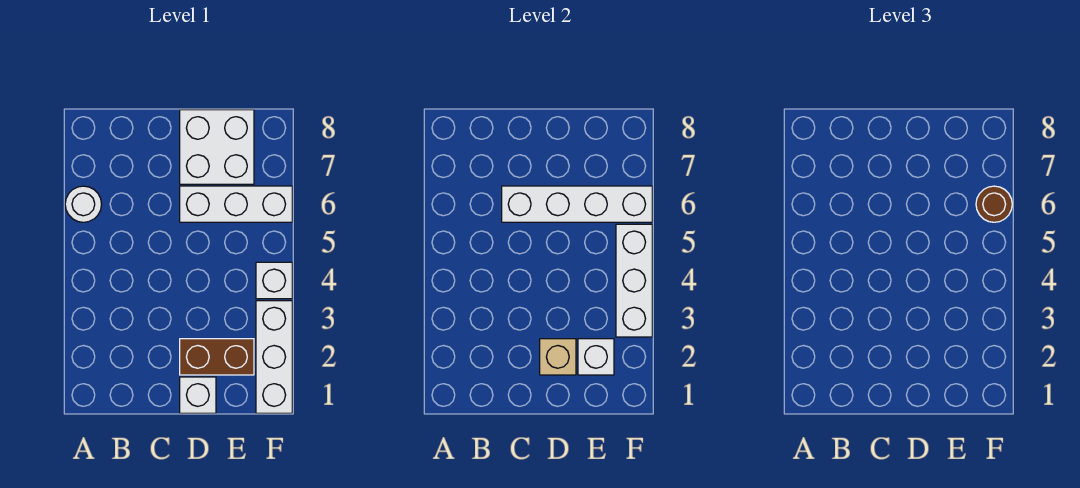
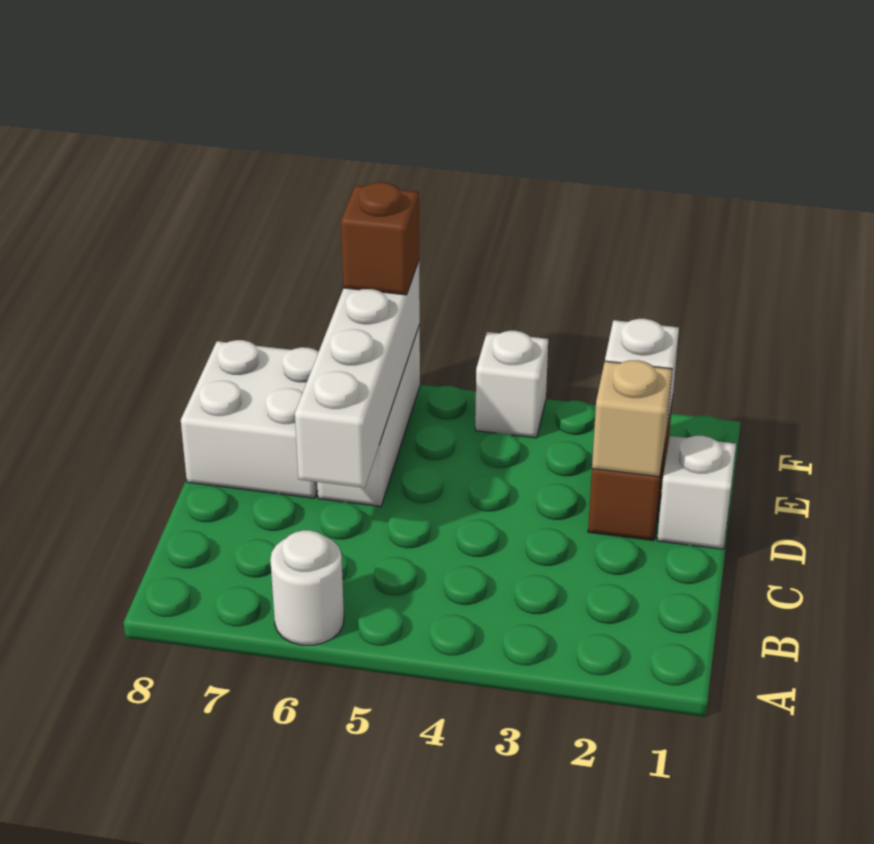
white 1x3 brick [256,301,292,413] -> none
white 1x3 brick [616,224,652,337] -> none
brown 1x1 round brick [976,186,1012,222] -> brown 1x1 brick [341,182,419,295]

